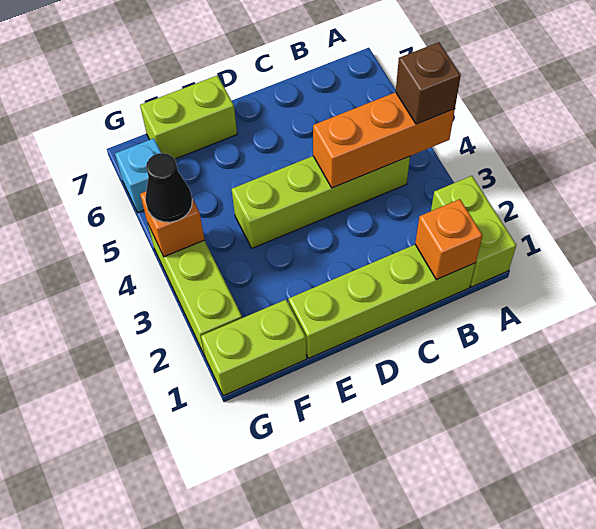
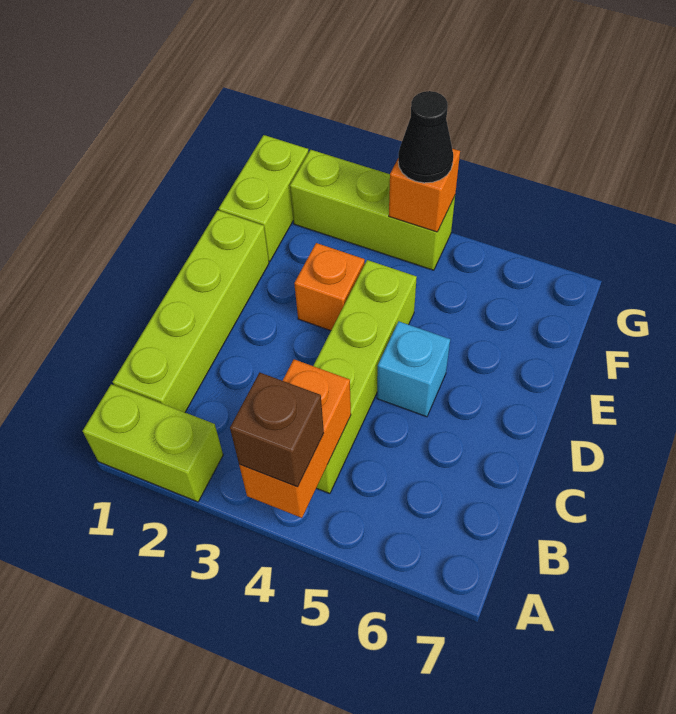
orange 1x3 brick [313,92,455,188] -> orange 1x2 brick [239,359,351,518]
orange 1x1 brick [415,199,483,280] -> orange 1x1 brick moved to [294,243,365,331]
lime 1x2 brick [140,75,237,159] -> none
cyan 1x1 brick [115,138,161,213] -> cyan 1x1 brick moved to [377,321,450,417]

